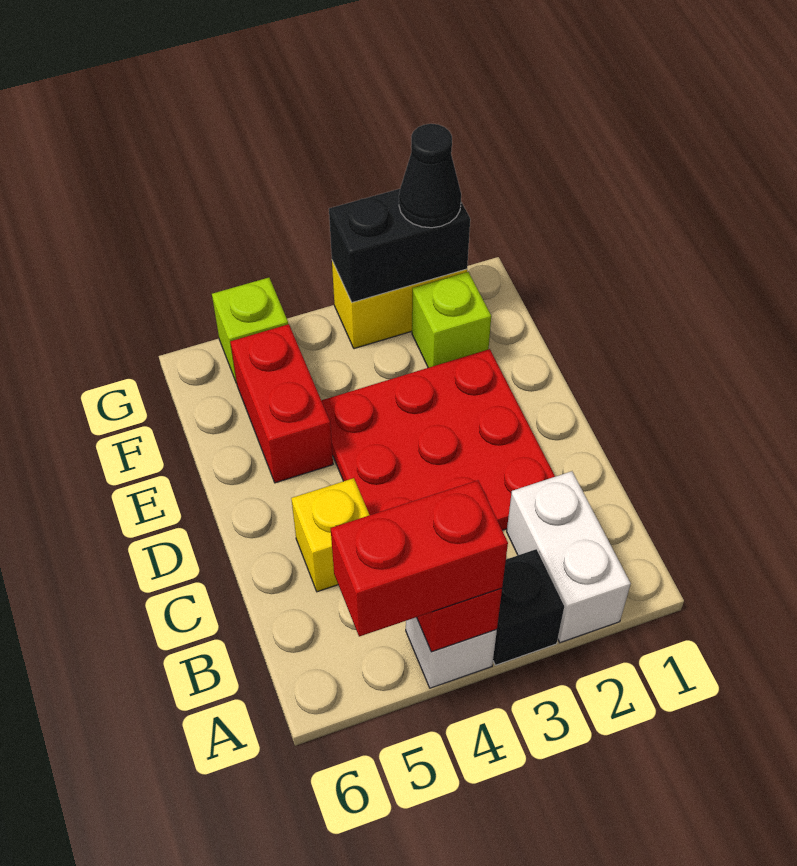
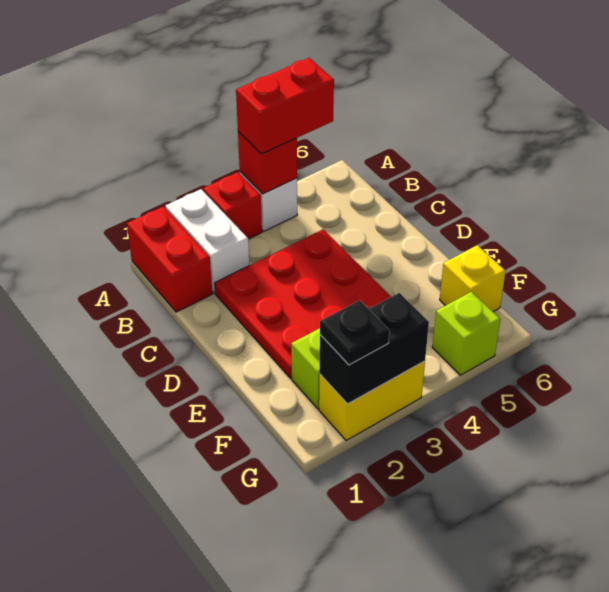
black 1x1 brick [493,549,564,665] -> red 1x1 brick [203,172,262,239]
yellow 1x1 brick [291,478,369,592] -> yellow 1x1 brick moved to [440,245,506,312]
red 1x2 brick [230,324,333,483] -> red 1x2 brick moved to [127,206,212,312]
black 1x1 cone [399,124,461,228] -> black 1x1 plate [320,300,389,365]

